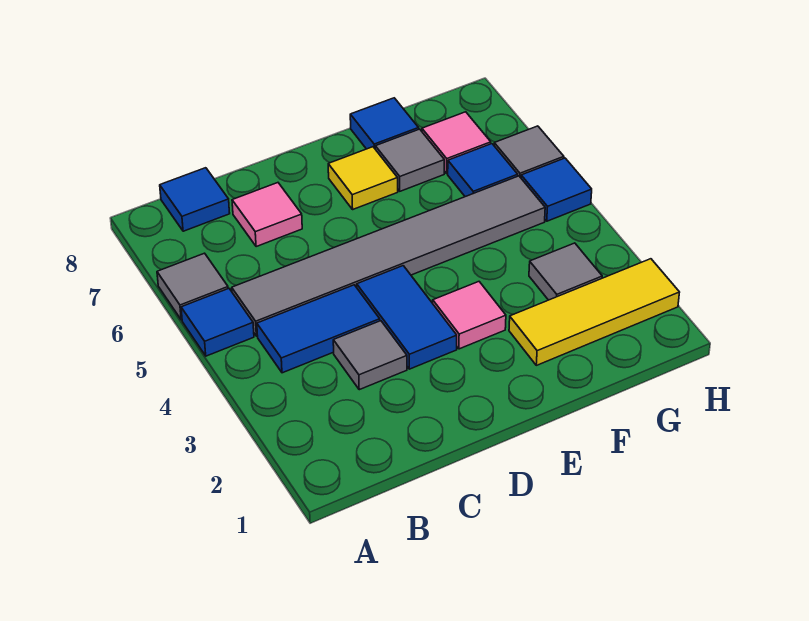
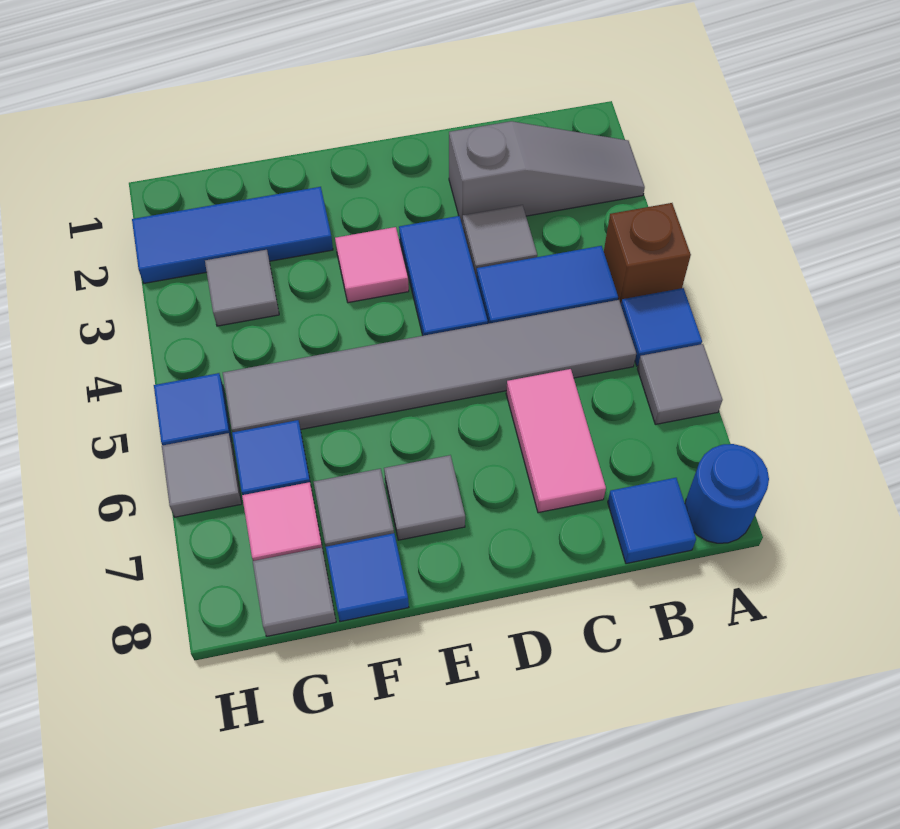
none -> grey 1x3 slope [449,121,645,226]
none -> brown 1x1 brick [604,203,691,304]
none -> blue 1x1 round brick [685,444,769,543]
pink 1x1 tile [232,183,302,247] -> pink 1x2 tile [506,369,606,513]
yellow 1x1 tile [328,147,398,209] -> grey 1x1 tile [384,455,465,540]
yellow 1x3 tile [509,259,680,365] -> blue 1x3 tile [132,187,333,283]
none -> grey 1x1 tile [253,548,336,636]

